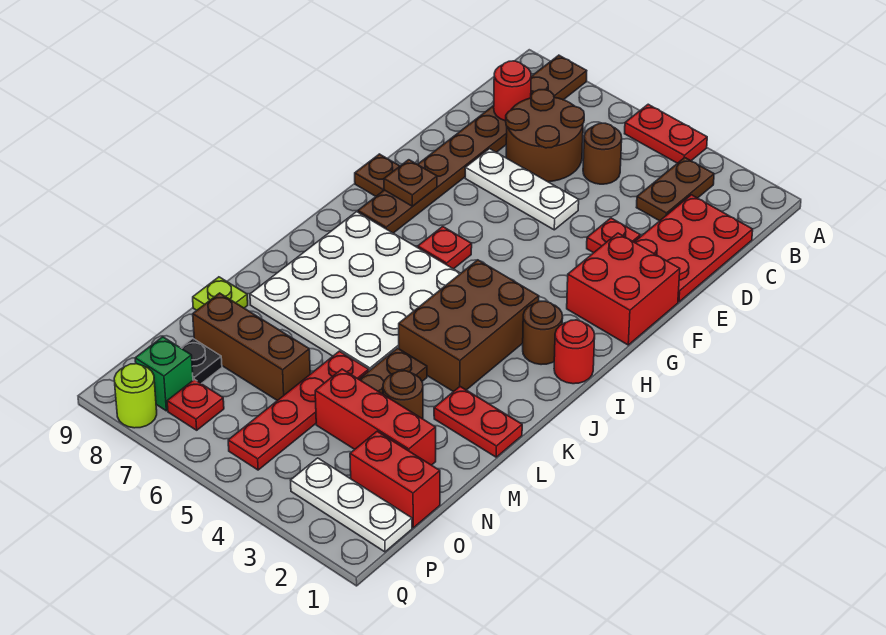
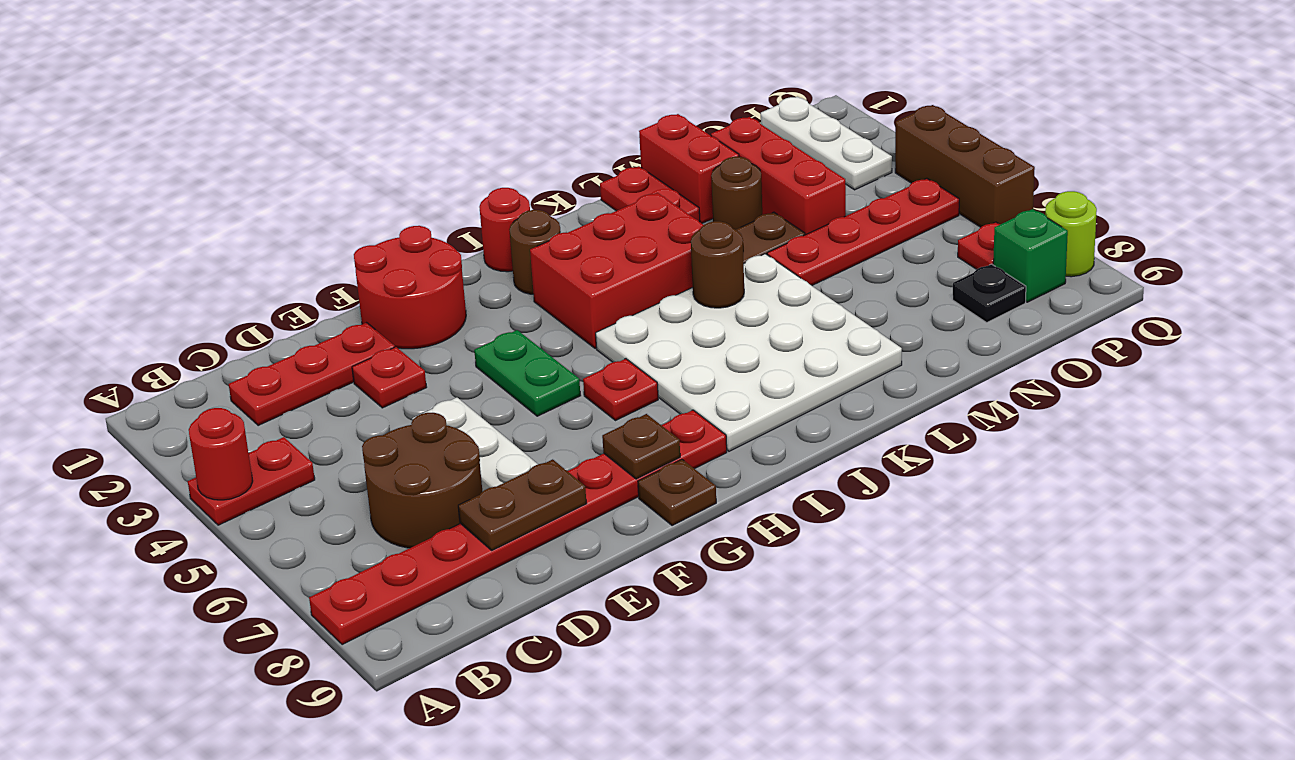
red 1x2 plate [625,104,707,163] -> red 1x2 plate turned to [188,437,315,525]
brown 1x8 plate [358,55,587,233] -> red 1x8 plate [309,410,727,645]
brown 1x2 plate [636,158,714,221] -> brown 1x2 plate moved to [458,459,587,550]
red 2x3 plate [635,195,753,302] -> red 1x3 plate [229,323,395,426]
brown 1x1 round brick [583,123,622,184] -> brown 1x1 round brick moved to [691,221,744,308]
red 1x1 round brick [494,61,531,121] -> red 1x1 round brick moved to [189,408,253,500]
red 2x2 brick [567,233,680,345] -> red 2x2 round brick [354,226,466,349]
none -> green 1x2 plate [474,330,581,416]
brown 2x3 brick [399,260,539,392] -> red 2x3 brick [530,193,703,349]
lime 1x1 plate [193,277,248,310] -> none
brown 1x3 brick [193,293,310,401] -> brown 1x3 brick moved to [895,105,1035,227]
red 1x2 brick [350,431,440,528] -> red 1x2 brick moved to [639,114,739,223]

